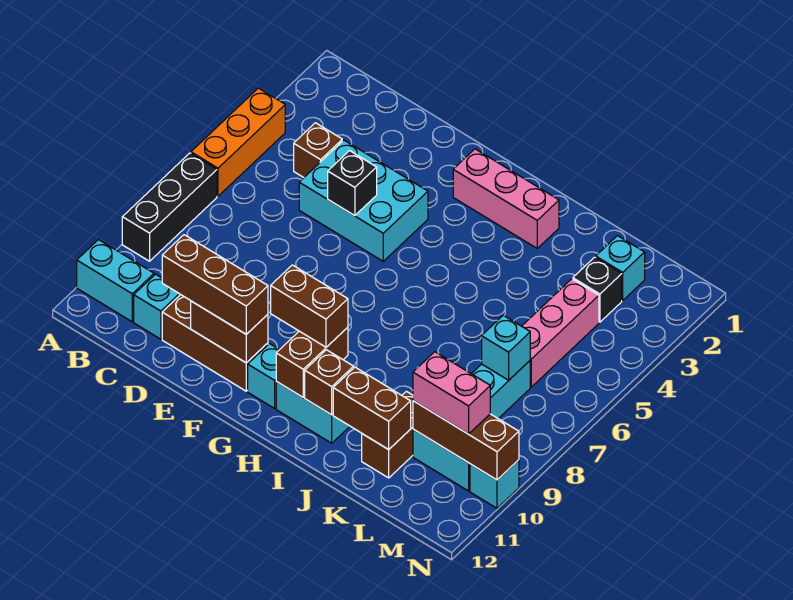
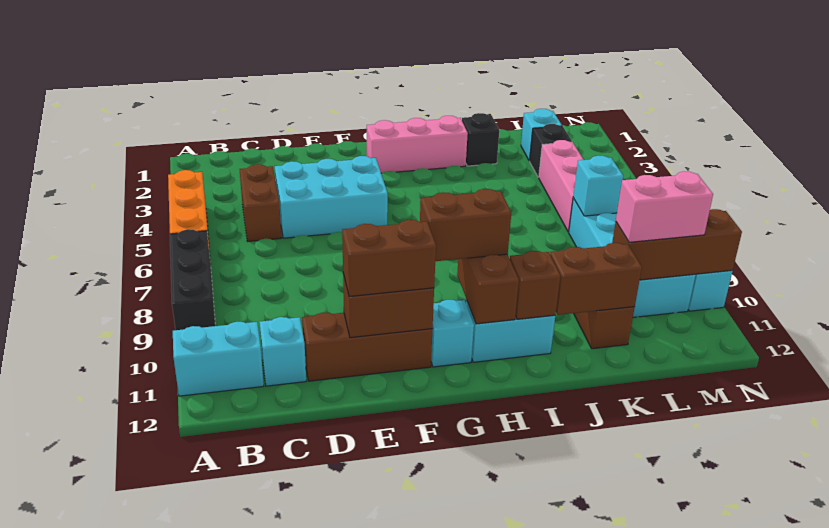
brown 1x1 brick [294,123,342,177] -> brown 1x2 brick [240,164,281,241]
brown 1x3 brick [162,235,268,334] -> brown 1x2 brick [342,220,436,297]
black 1x1 brick [328,151,377,216] -> black 1x1 brick moved to [462,113,499,166]

